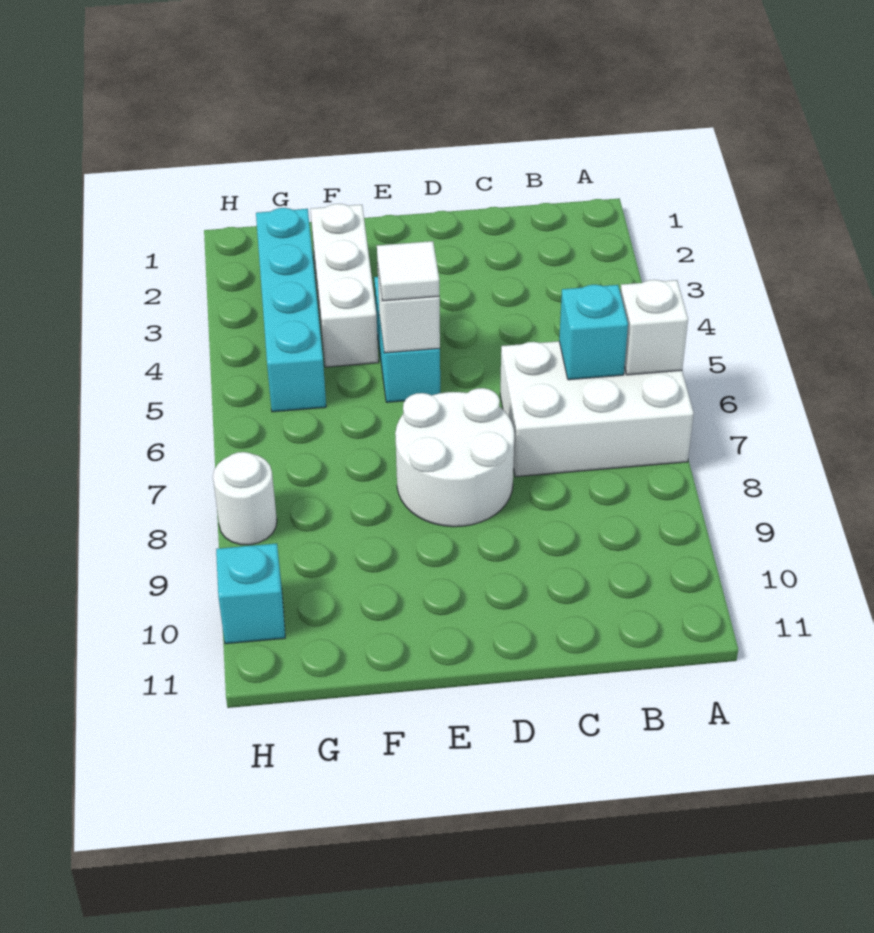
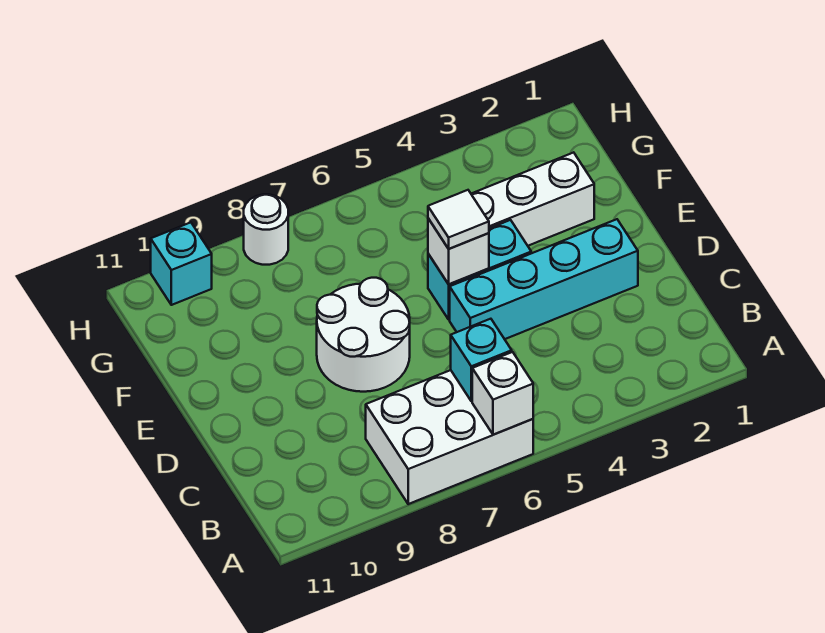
white 2x3 brick [500,341,694,477] -> white 2x3 brick turned to [366,370,533,504]
cyan 1x4 brick [256,208,326,412] -> cyan 1x4 brick moved to [450,219,638,339]

